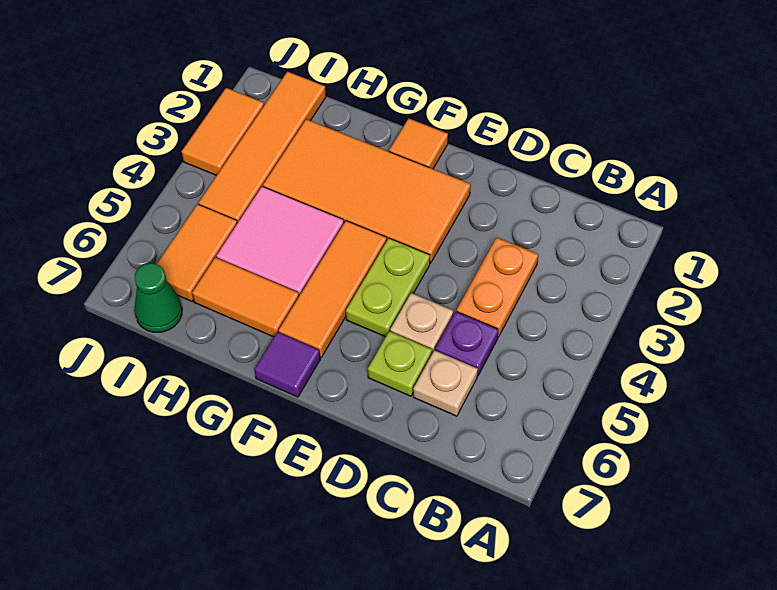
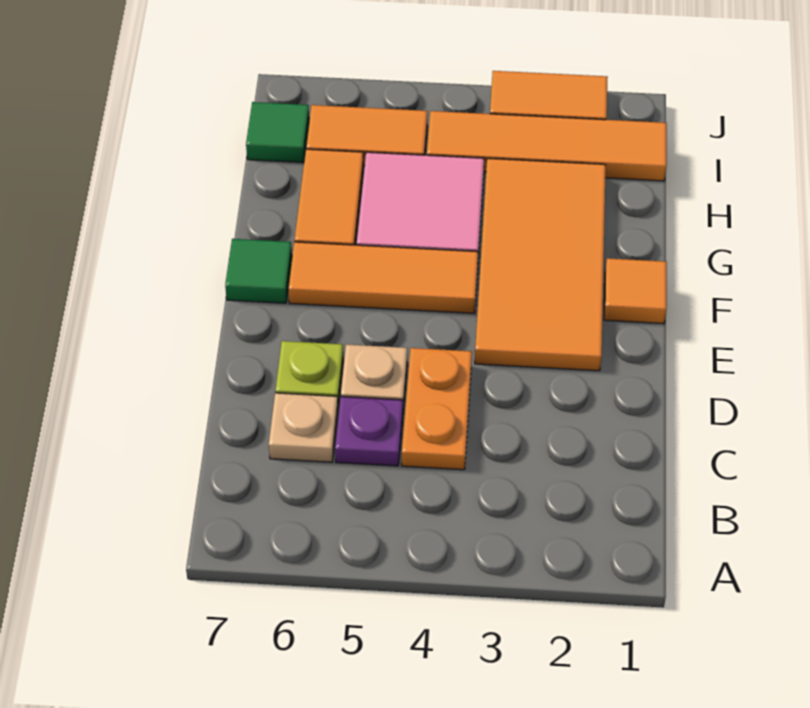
orange 1x2 plate [457,237,539,337] -> orange 1x2 plate turned to [402,348,472,470]
lime 1x2 plate [346,238,430,337] -> none
purple 1x1 tile [254,332,320,397] -> green 1x1 tile [225,239,292,303]
green 1x1 cone [134,263,182,332] -> green 1x1 tile [246,102,309,163]

